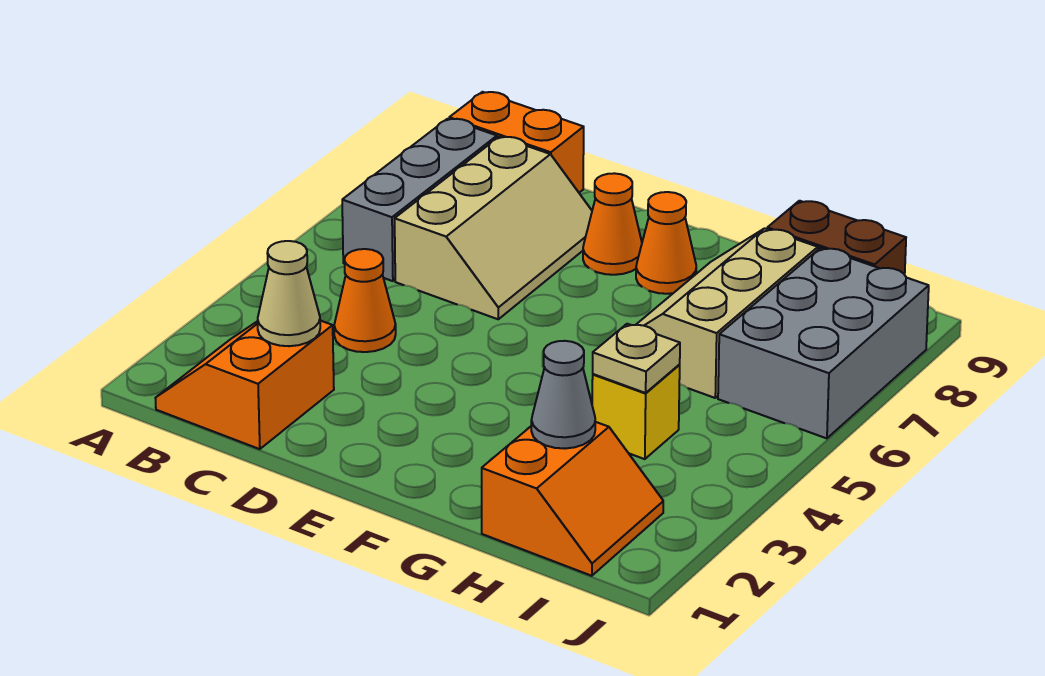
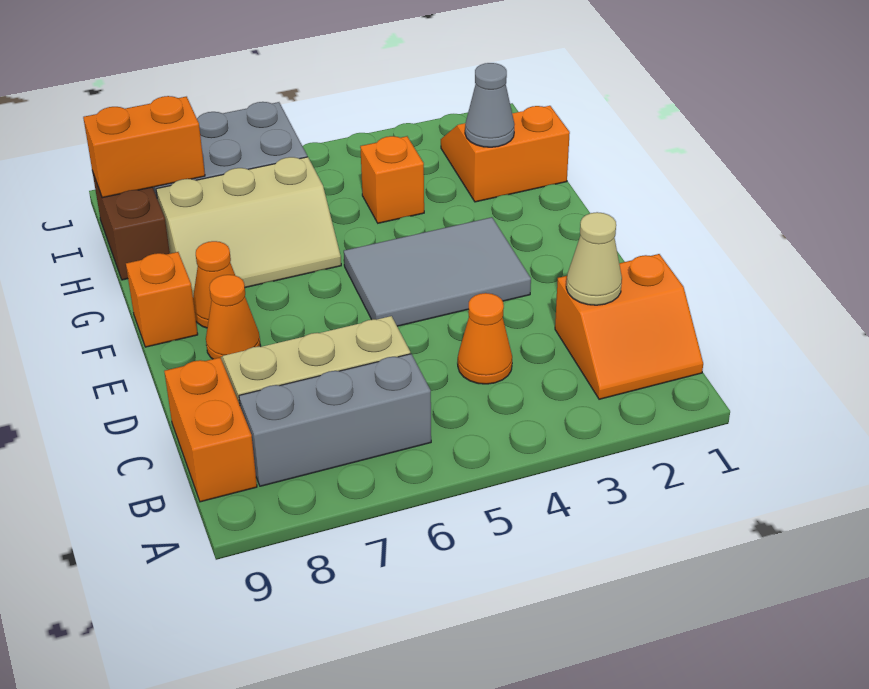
none -> grey 2x3 tile [344,217,531,326]
none -> orange 1x1 brick [126,252,198,347]
yellow 1x1 brick [592,365,680,459] -> orange 1x1 brick [360,136,424,223]
tan 1x1 plate [593,324,680,393] -> none
none -> orange 1x2 brick [83,96,205,198]

